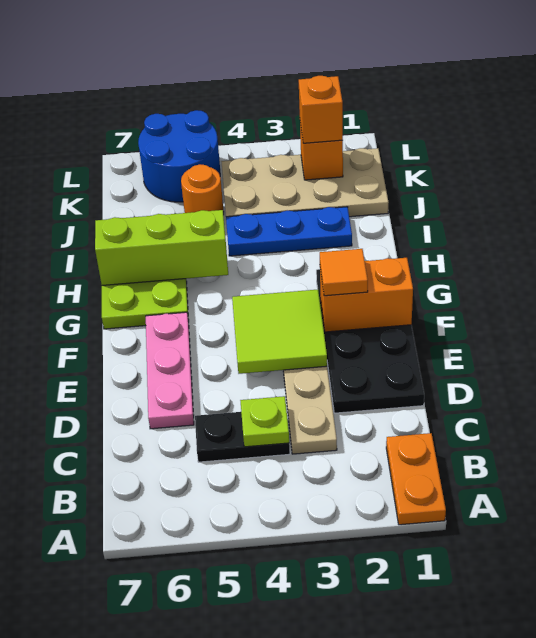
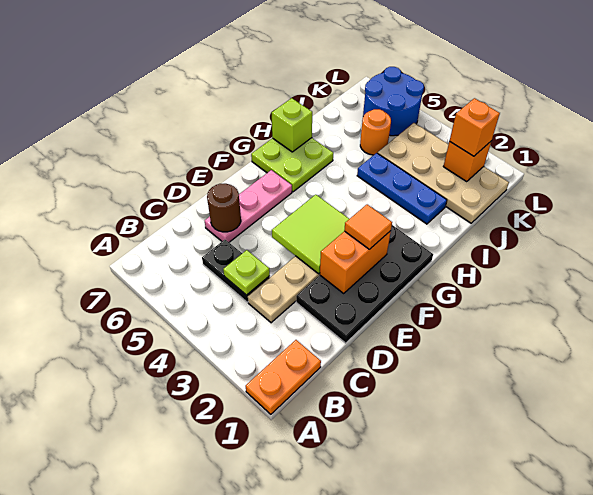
none -> brown 1x1 round brick [207,183,241,232]
orange 1x2 brick [320,258,413,332] -> orange 1x2 brick turned to [320,231,391,293]
lime 1x3 brick [95,210,228,285] -> lime 1x1 brick [271,98,312,152]

